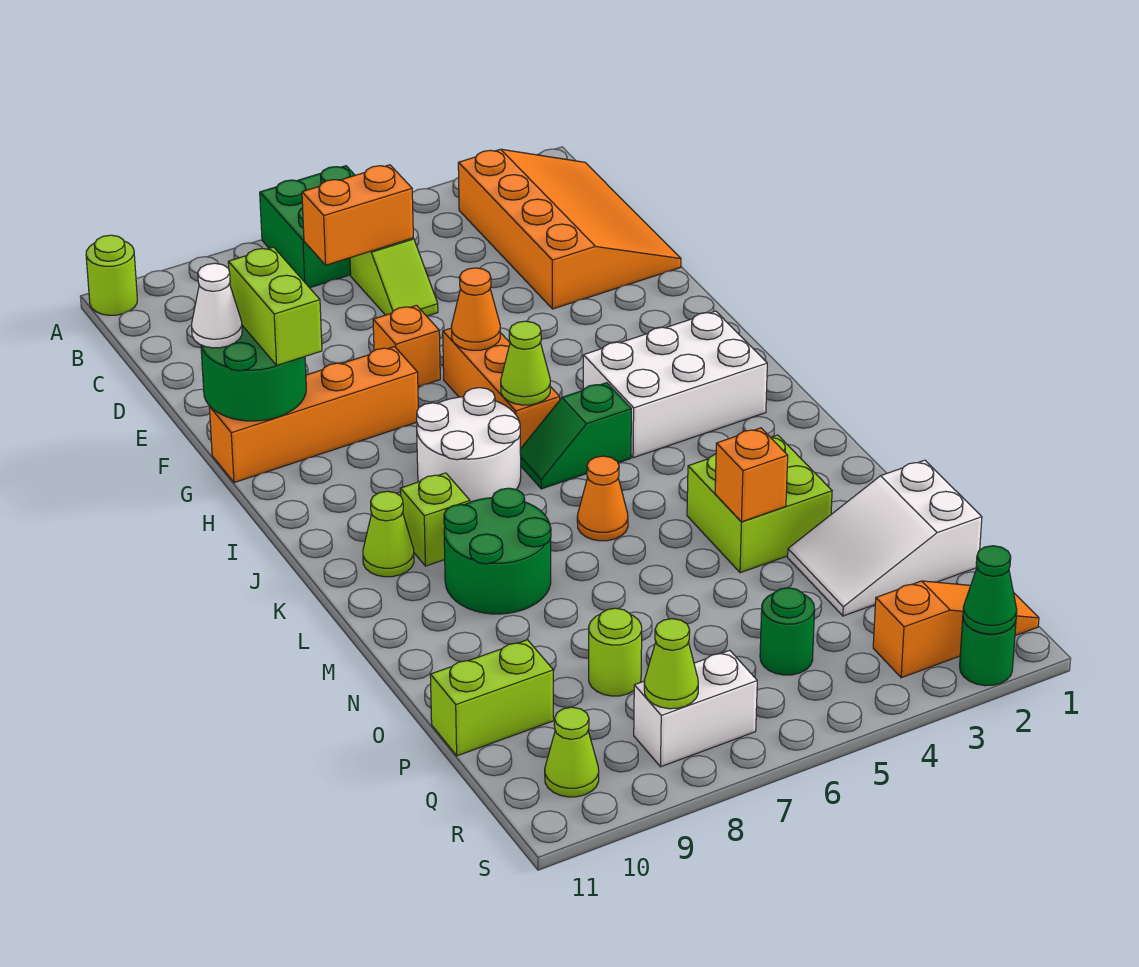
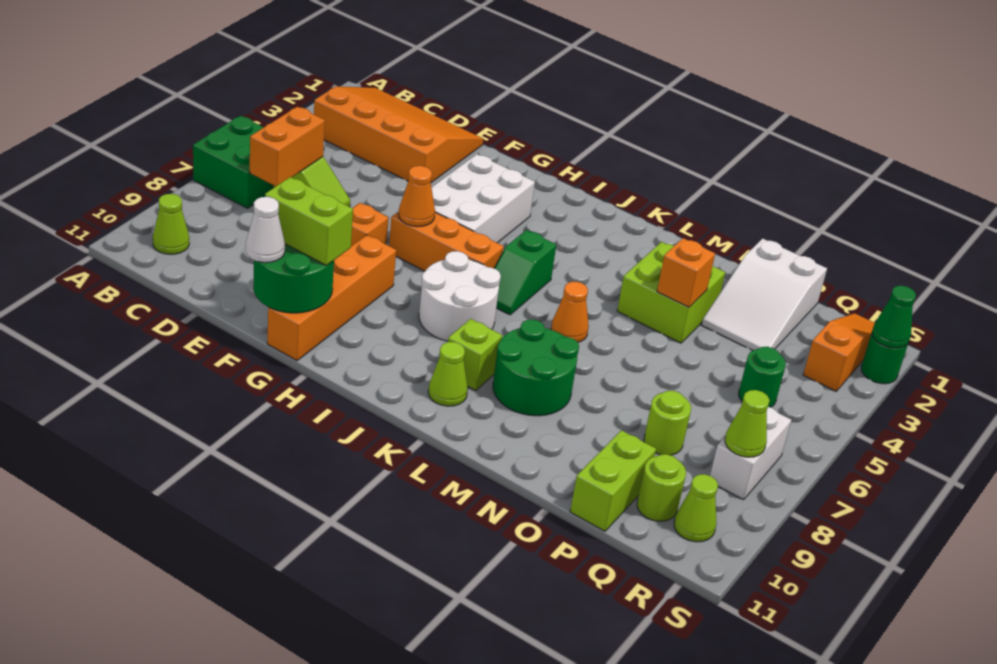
lime 1x1 round brick [86,235,137,315] -> lime 1x1 round brick moved to [637,454,686,521]
white 2x3 brick [583,311,767,458] -> white 2x3 brick moved to [431,154,535,243]
lime 1x1 cone [501,321,550,405] -> lime 1x1 cone moved to [153,194,189,254]

